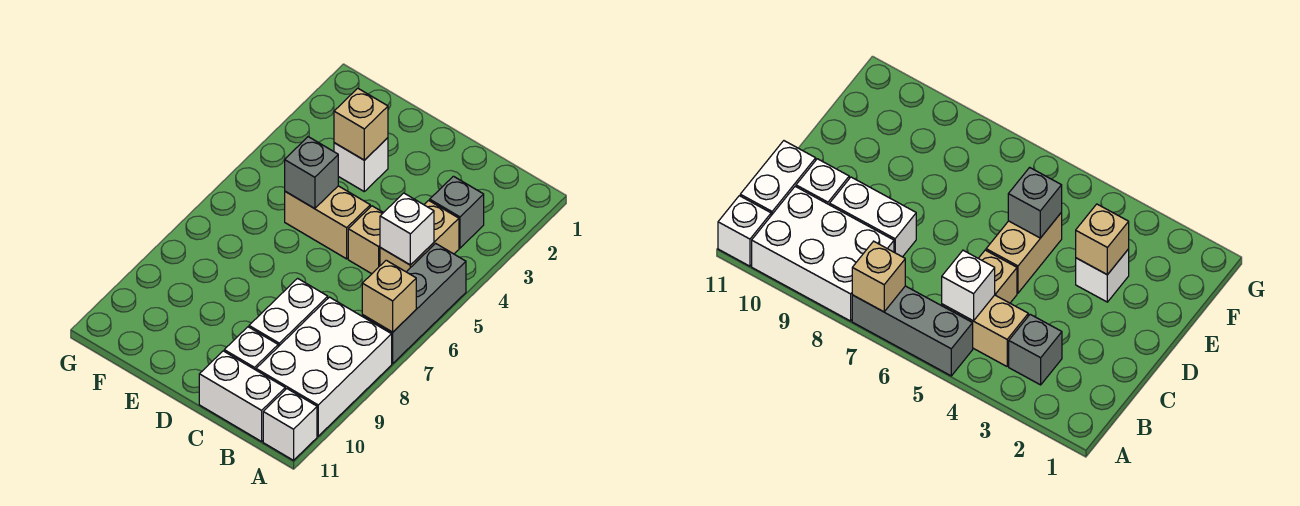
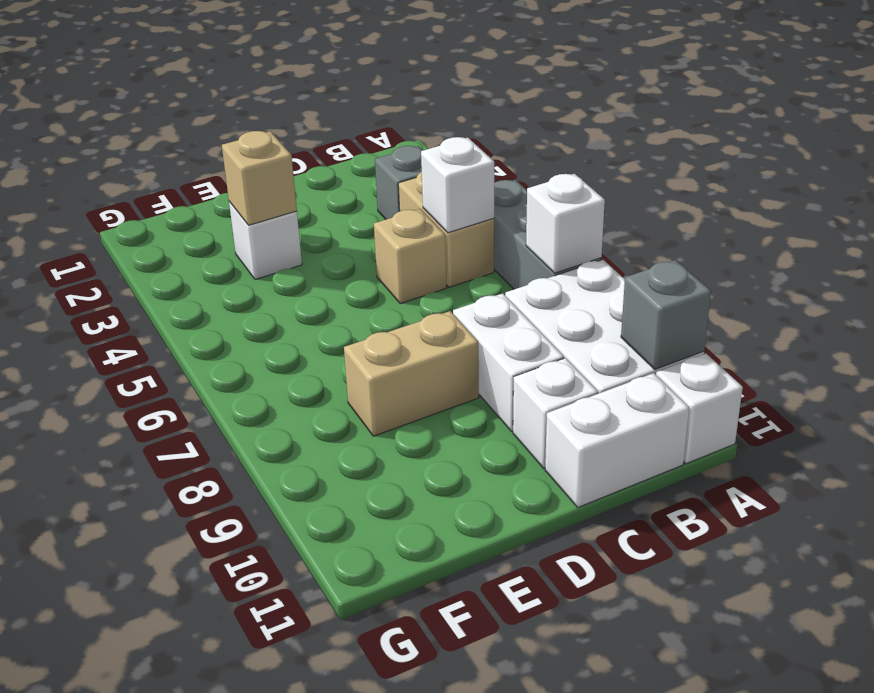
tan 1x1 brick [362,260,416,332] -> white 1x1 brick [526,174,605,273]
tan 1x2 brick [285,186,370,259] -> tan 1x2 brick moved to [344,311,479,436]
grey 1x1 brick [285,137,338,209] -> grey 1x1 brick moved to [621,260,711,369]

